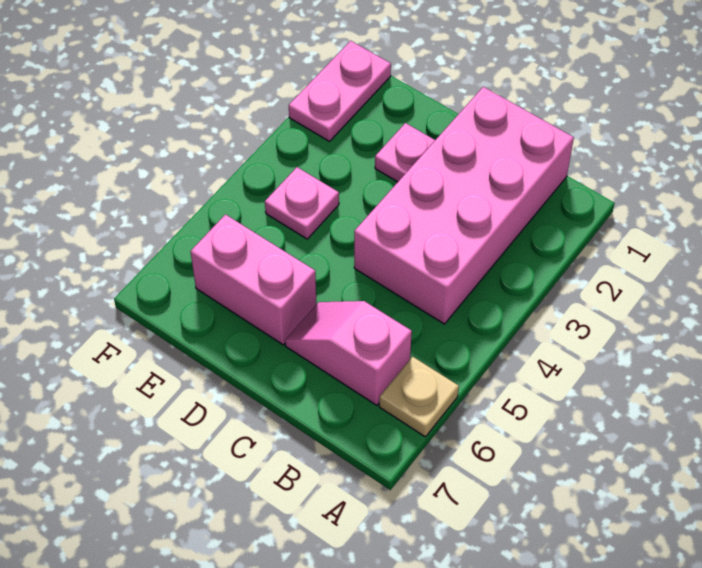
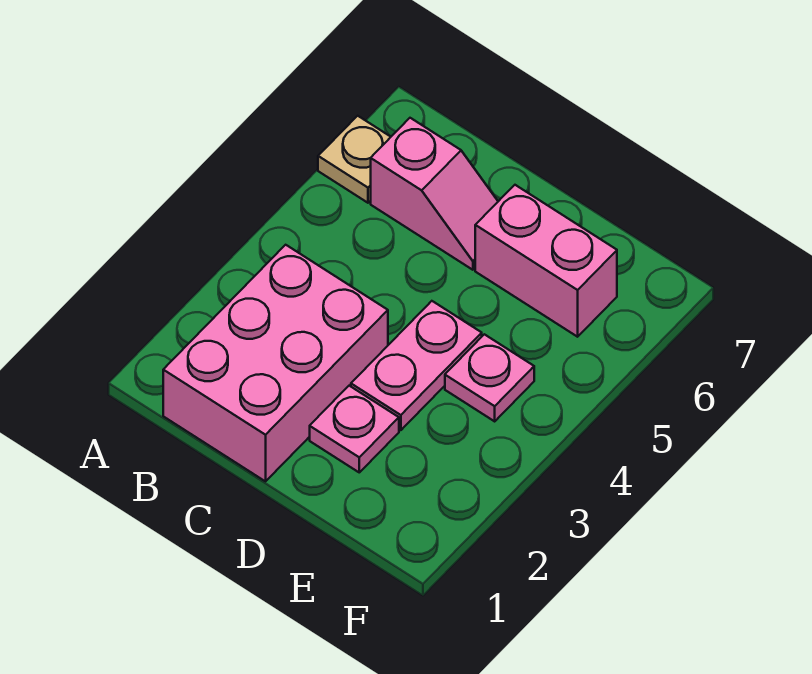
pink 2x4 brick [354,87,574,324] -> pink 2x3 brick [163,245,388,481]
pink 1x2 plate [289,41,391,141] -> pink 1x2 plate moved to [351,301,482,430]

